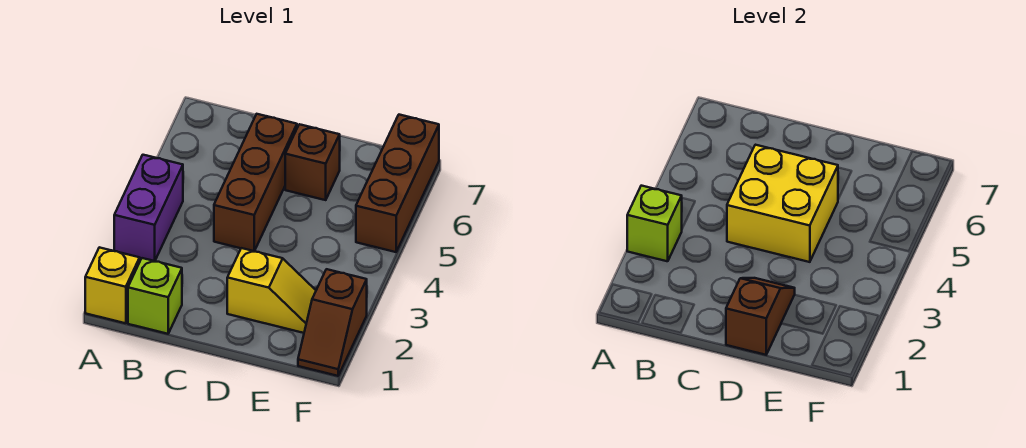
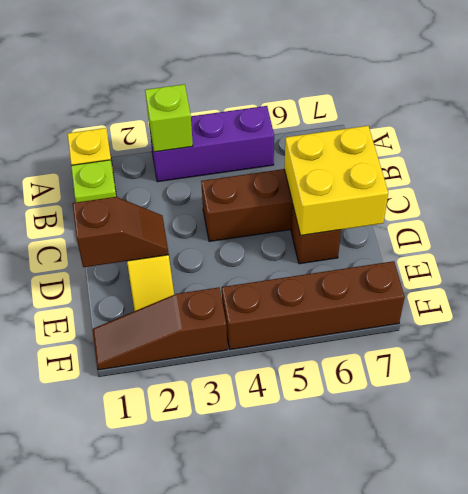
purple 1x2 brick [114,155,183,261] -> purple 1x3 brick [149,106,274,182]
yellow 2x2 brick [727,145,838,262] -> yellow 2x2 brick moved to [284,126,388,235]
brown 1x2 slope [298,269,367,376] -> brown 1x3 slope [93,287,227,370]
brown 1x3 brick [356,115,439,252] -> brown 1x4 brick [222,261,405,350]

